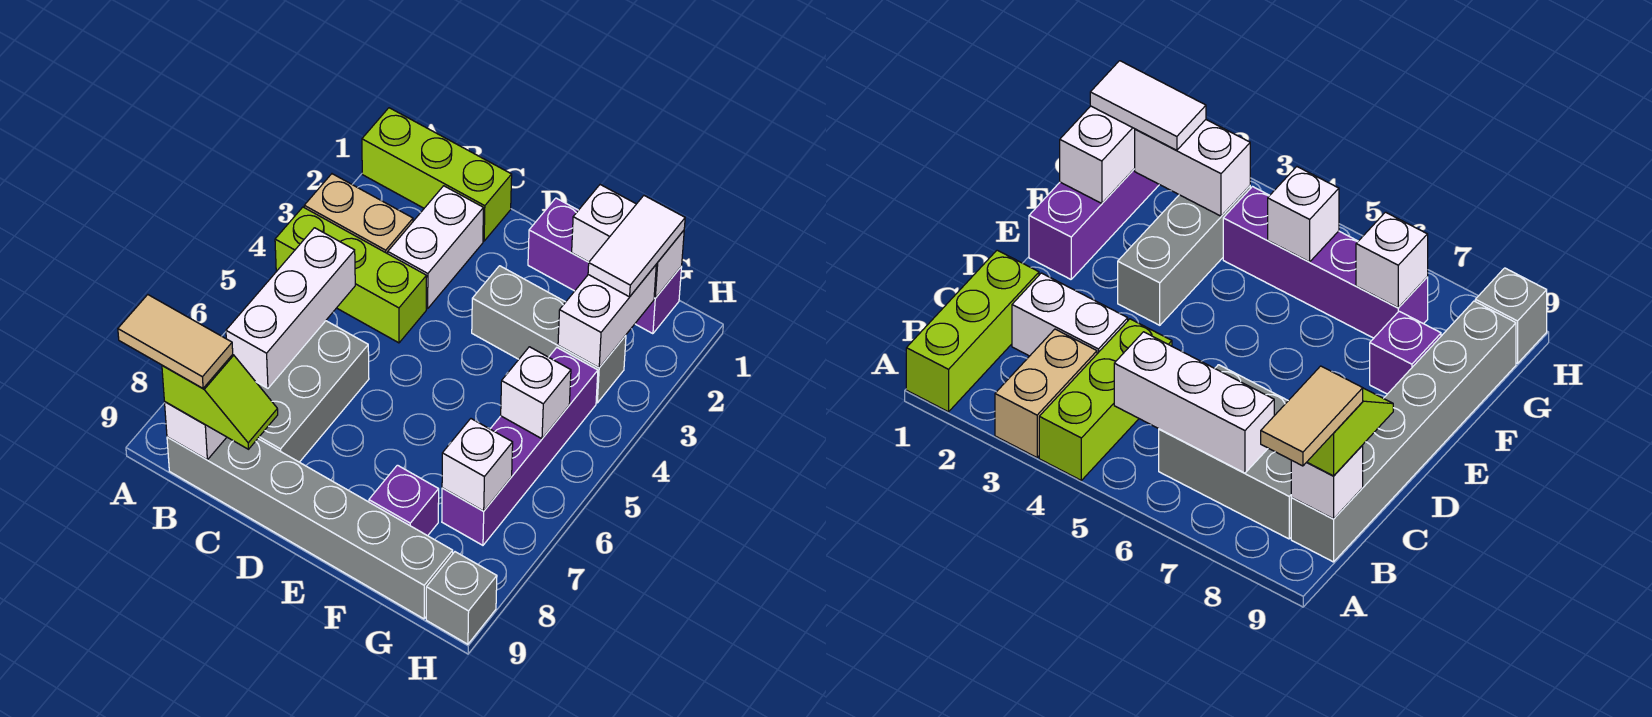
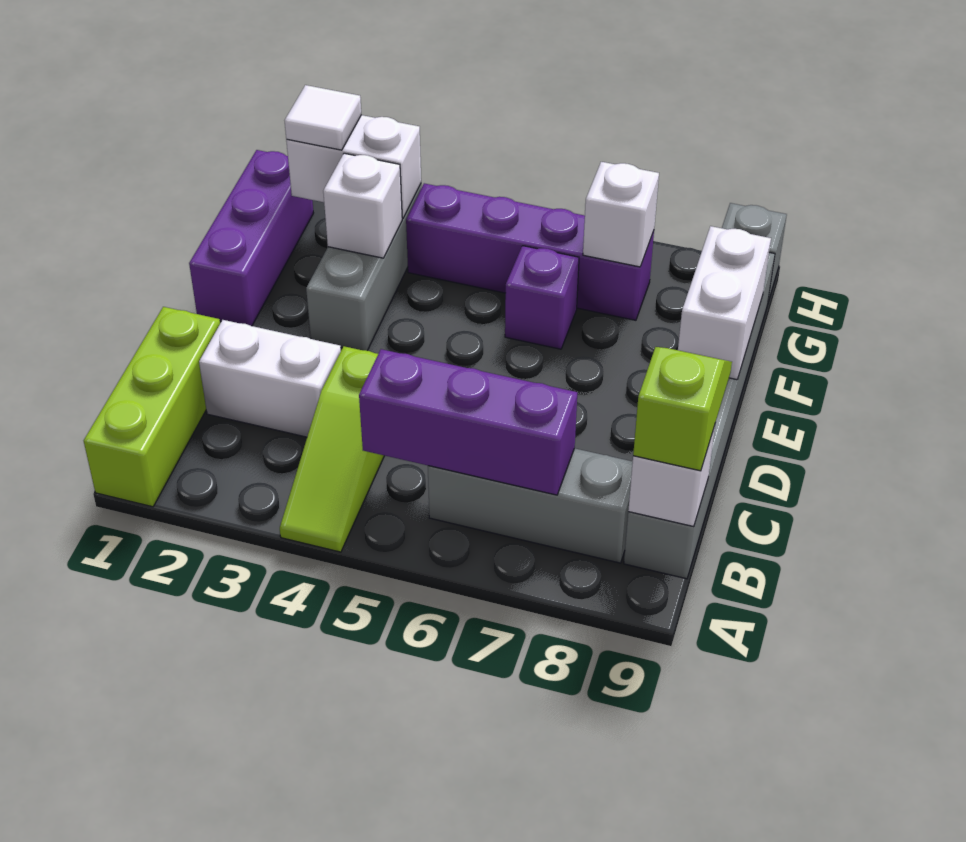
tan 1x2 brick [304,174,413,254] -> none
lime 1x3 brick [275,207,427,343] -> lime 1x3 slope [280,346,385,552]
tan 1x2 tile [118,295,233,388] -> none
white 1x3 brick [226,228,355,388] -> purple 1x3 brick [359,349,577,495]
grey 2x3 brick [256,321,369,462] -> grey 1x3 brick [428,448,633,563]
white 1x2 brick [572,185,684,298] -> white 1x2 brick moved to [678,226,771,380]
purple 1x1 brick [369,465,439,536] -> purple 1x1 brick moved to [505,246,579,349]
white 1x2 tile [588,196,685,297] -> white 1x1 tile [285,85,361,150]
white 1x1 brick [501,347,571,439] -> white 1x1 brick moved to [323,153,402,258]

